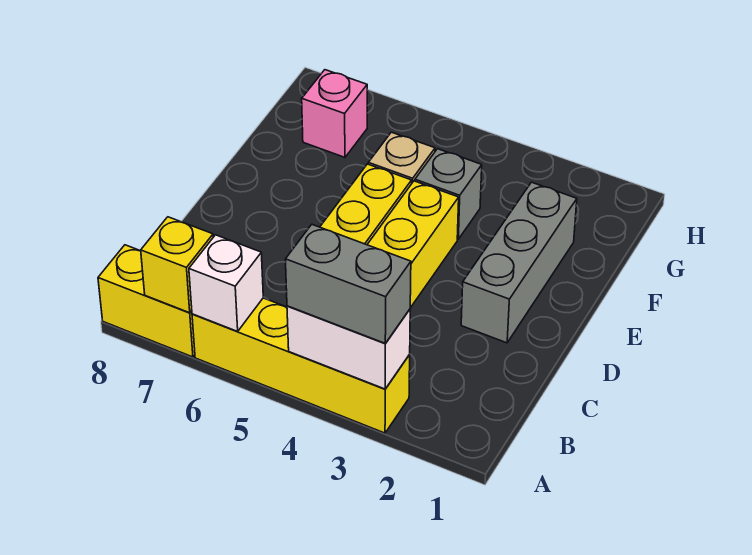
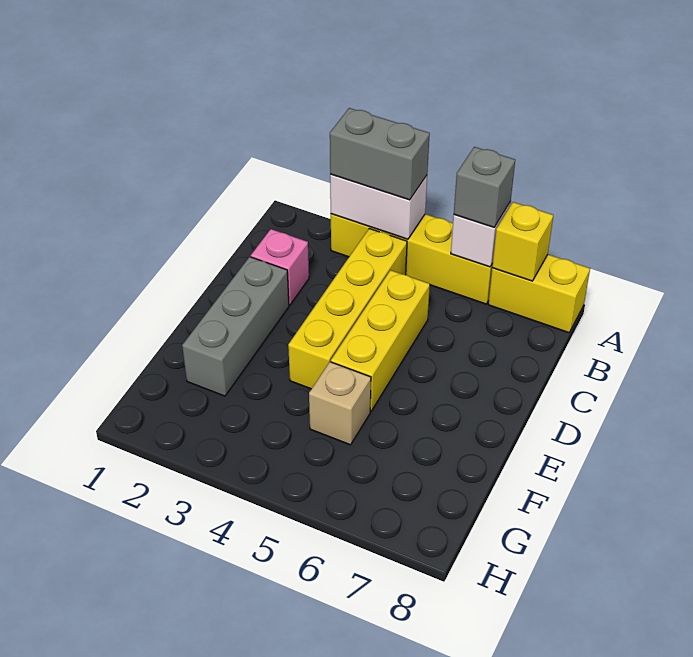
grey 1x1 brick [415,149,482,239] -> grey 1x1 brick moved to [454,147,515,227]
pink 1x1 brick [302,70,367,157] -> pink 1x1 brick moved to [251,229,309,305]

